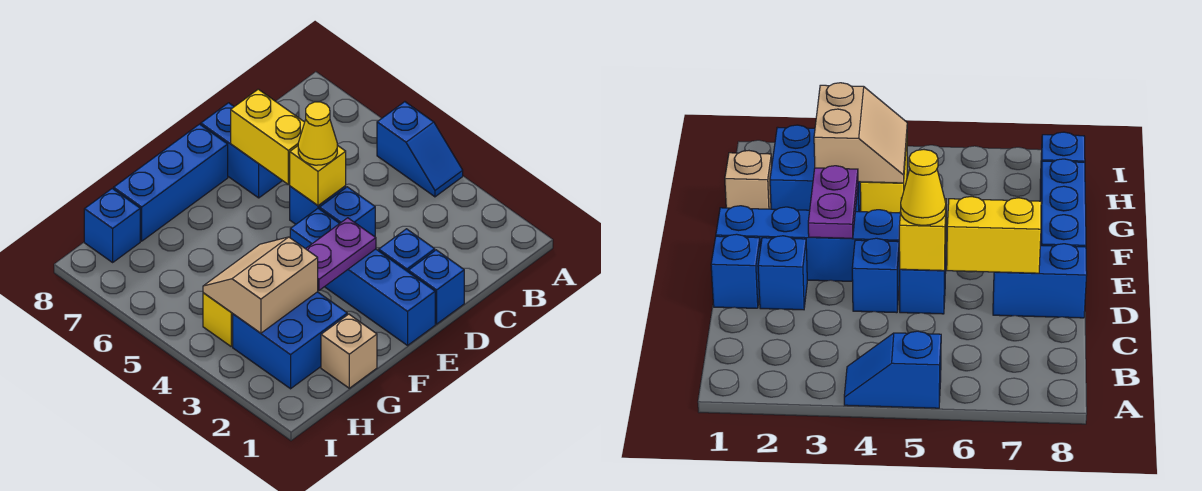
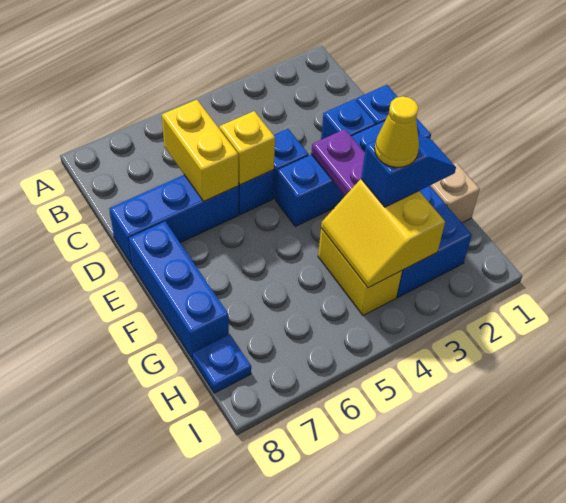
blue 1x2 slope [377,102,463,197] -> blue 1x2 slope moved to [361,134,456,207]
yellow 1x1 cone [298,102,337,165] -> yellow 1x1 cone moved to [375,96,419,167]
yellow 1x2 brick [231,89,305,185] -> yellow 1x2 brick turned to [162,100,238,201]
blue 1x2 brick [201,103,282,198] -> blue 1x3 brick [109,175,238,265]
tan 2x2 slope [203,237,318,333] -> yellow 2x2 slope [321,179,445,288]
blue 1x1 brick [84,189,140,262] -> blue 1x1 plate [193,334,251,393]

